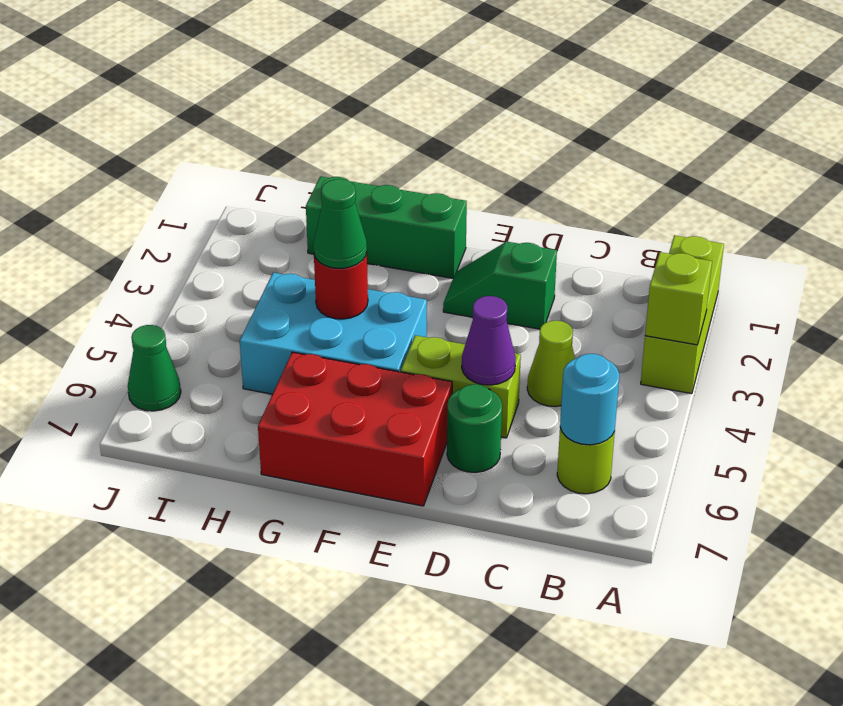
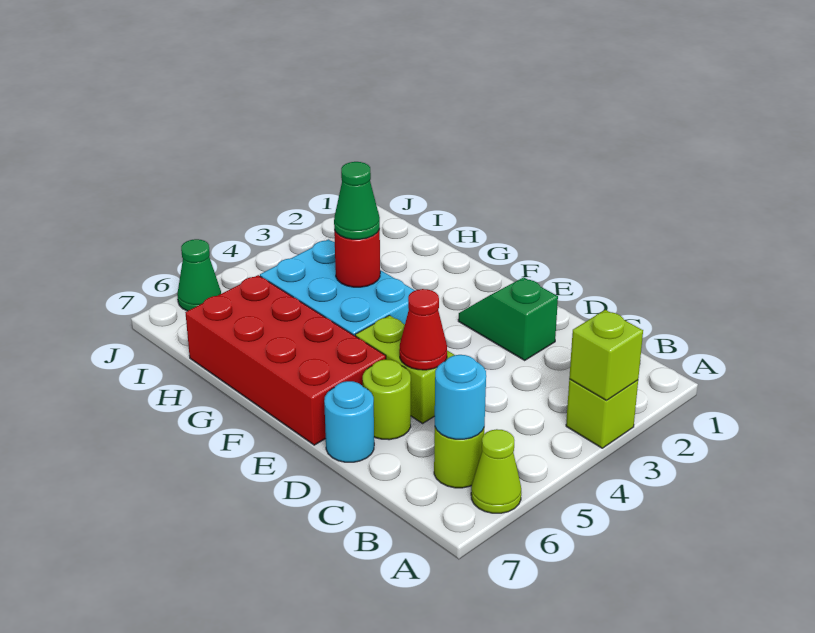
lime 1x3 brick [641,235,724,394] -> lime 1x1 brick [566,379,638,448]
lime 1x1 cone [527,321,575,407] -> lime 1x1 cone moved to [471,429,521,513]
purple 1x1 cone [462,296,516,385] -> red 1x1 cone [399,289,447,370]
green 1x1 round brick [447,384,502,472] -> lime 1x1 round brick [363,359,411,440]
none -> cyan 1x1 round brick [324,381,374,462]
red 2x3 brick [258,352,452,506] -> red 2x4 brick [185,275,386,445]
green 1x3 brick [306,176,467,278] -> none

